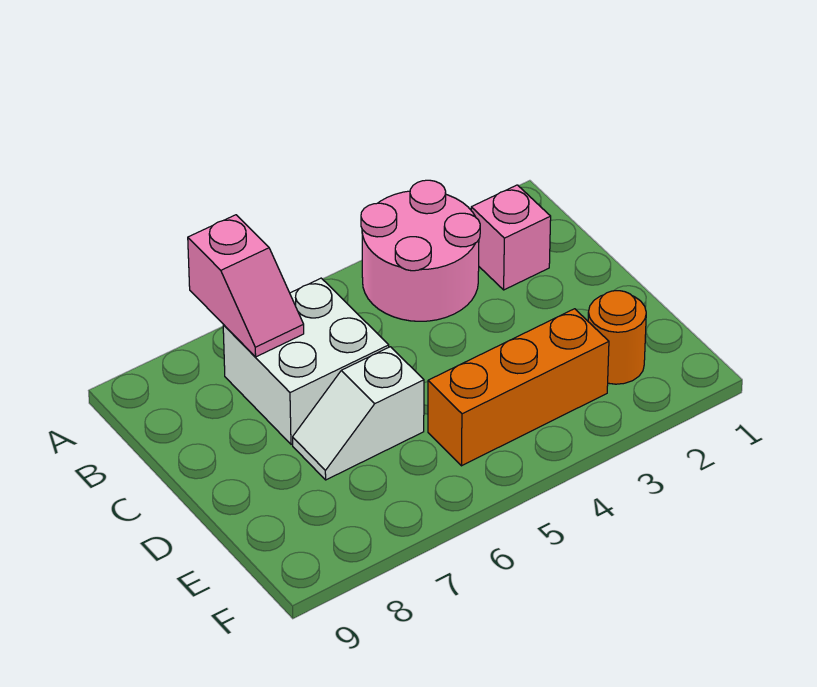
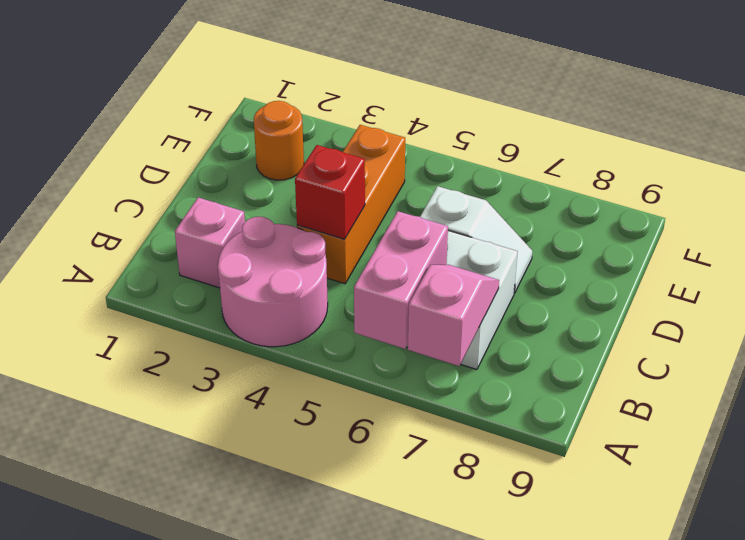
none -> pink 1x2 brick [354,211,448,349]
none -> red 1x1 brick [295,145,365,239]
orange 1x3 brick [428,309,609,466] -> orange 1x3 brick turned to [297,125,405,284]

